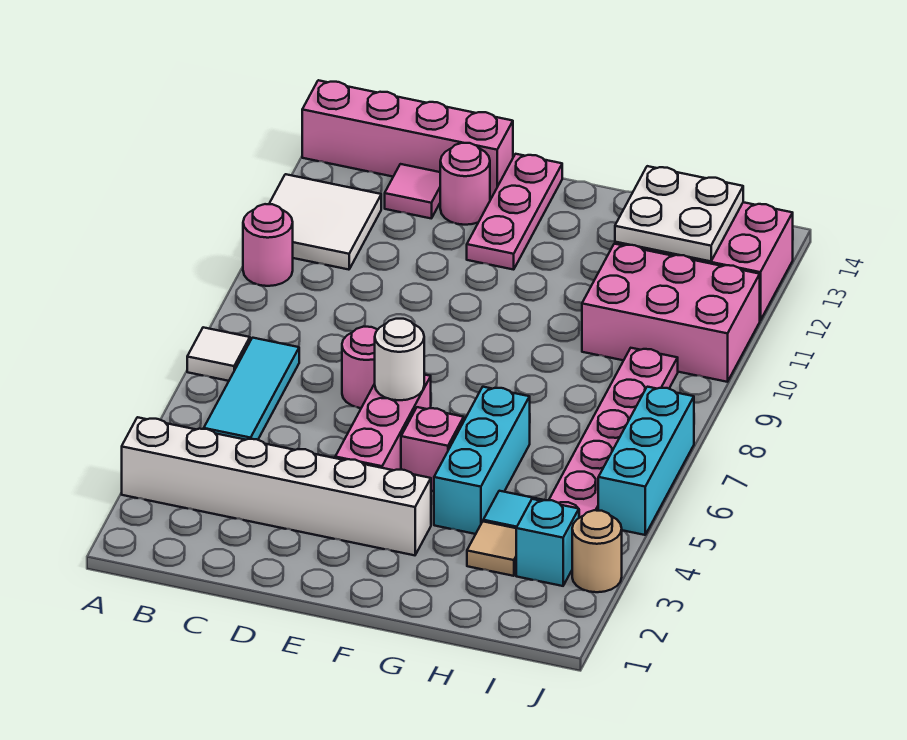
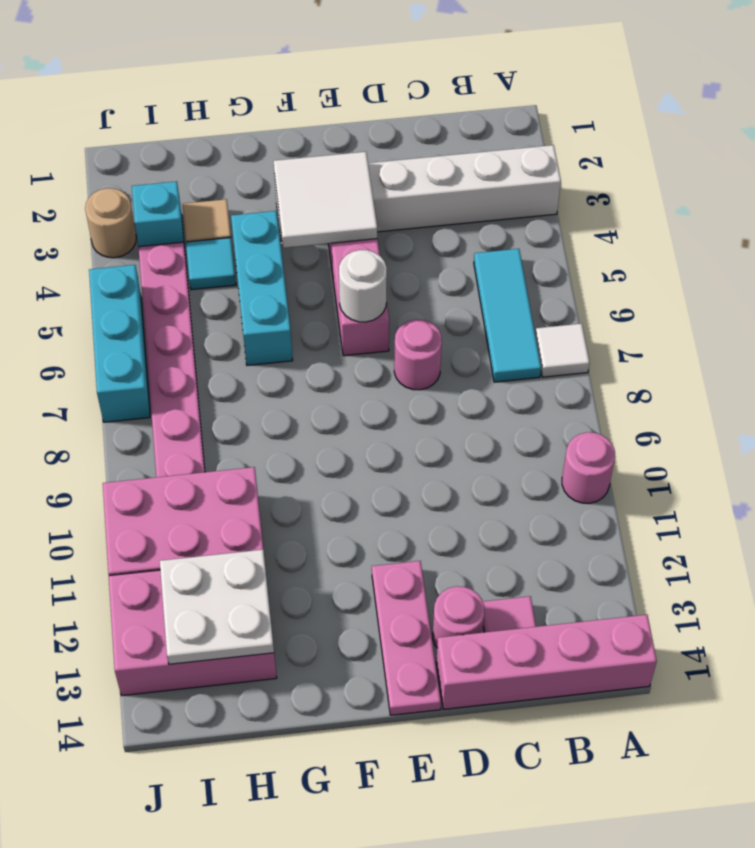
white 2x2 tile [269,174,381,270] -> white 2x2 tile moved to [274,152,377,248]
pink 1x1 brick [401,407,464,491] -> none

